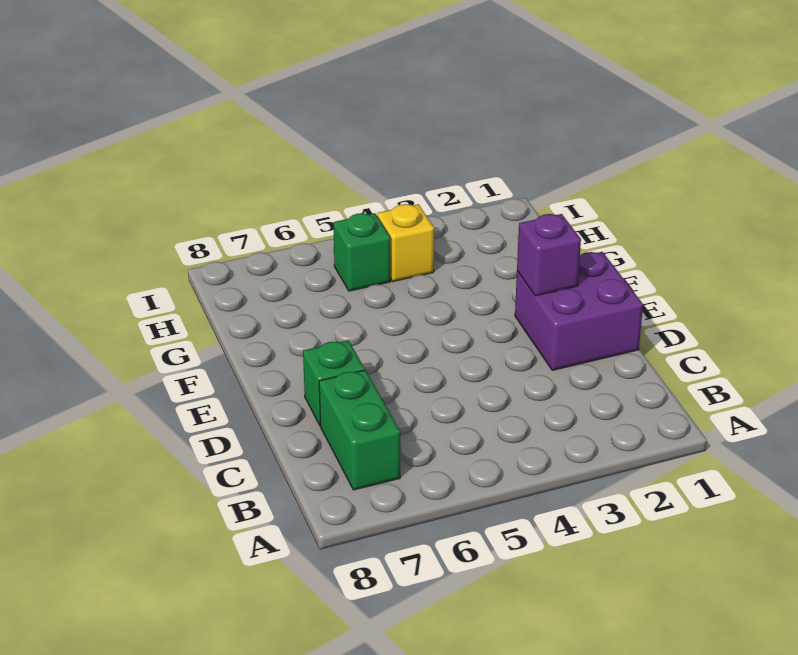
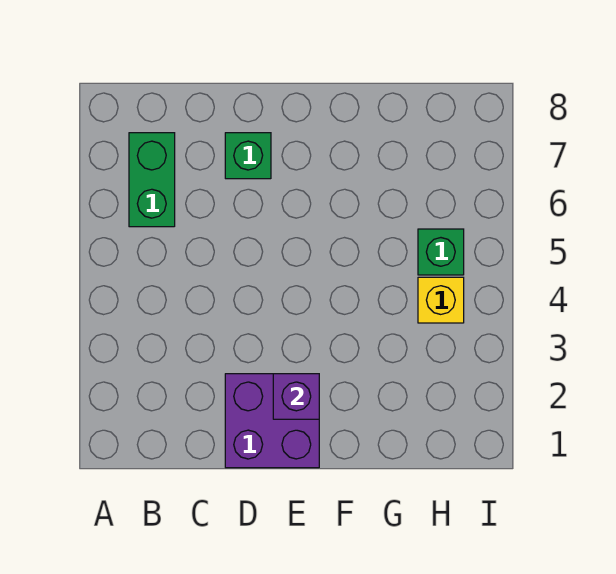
green 1x2 brick [319,370,400,490] -> green 1x2 brick turned to [129,133,175,227]

